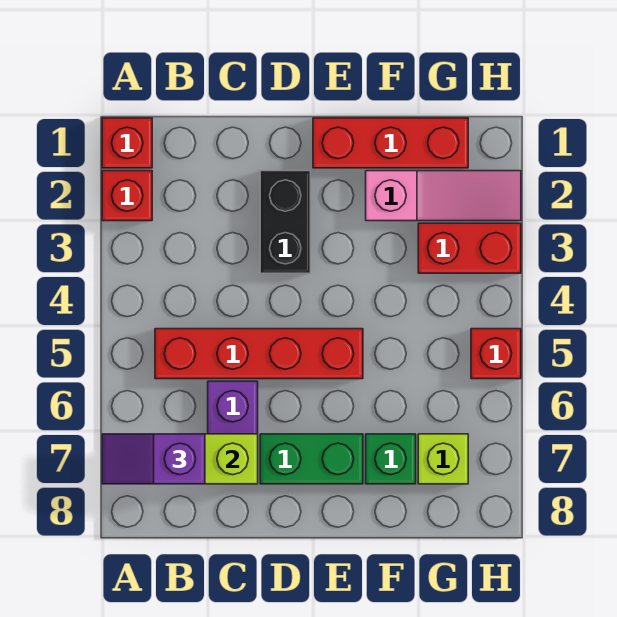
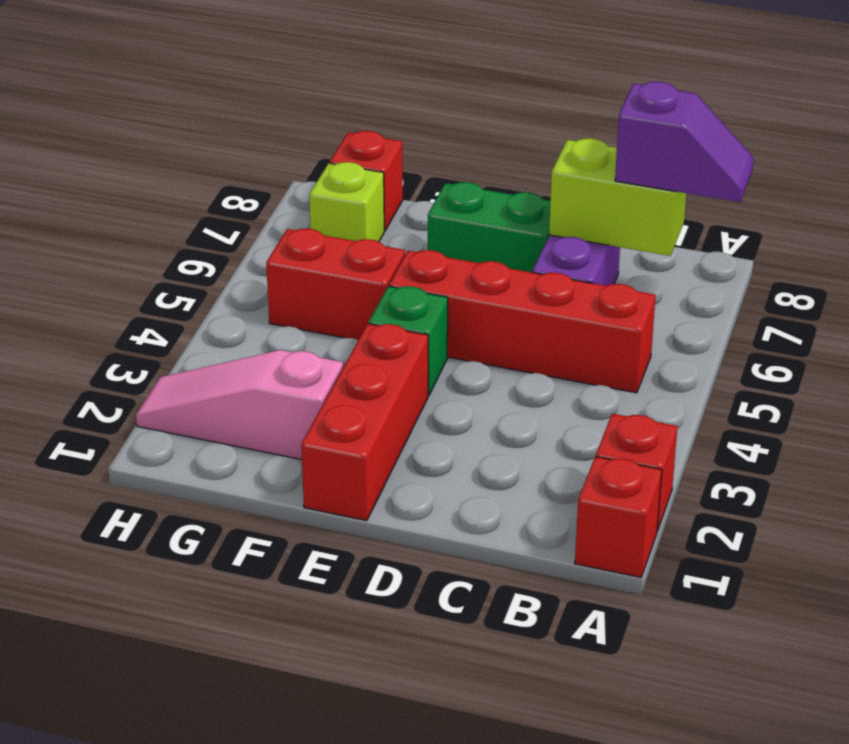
black 1x2 brick [260,171,310,273] -> none
red 1x3 brick [313,118,468,168] -> red 1x3 brick turned to [301,324,428,521]
green 1x1 brick [366,434,416,484] -> green 1x1 brick moved to [369,286,448,395]
red 1x2 brick [418,223,521,273] -> red 1x2 brick moved to [266,228,405,340]
red 1x1 brick [471,329,521,379] -> red 1x1 brick moved to [330,131,403,231]

